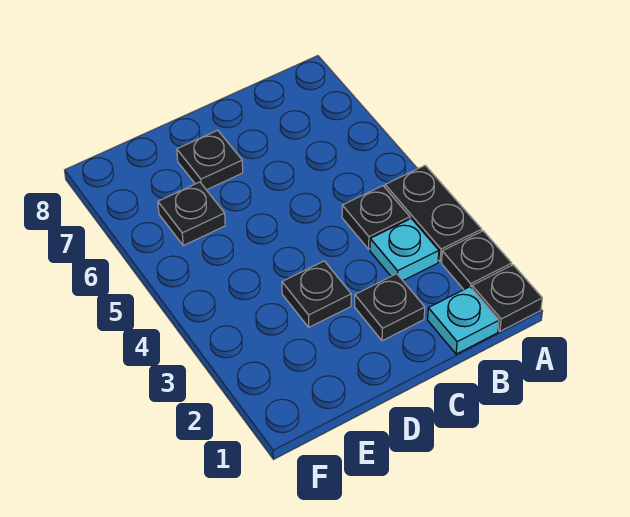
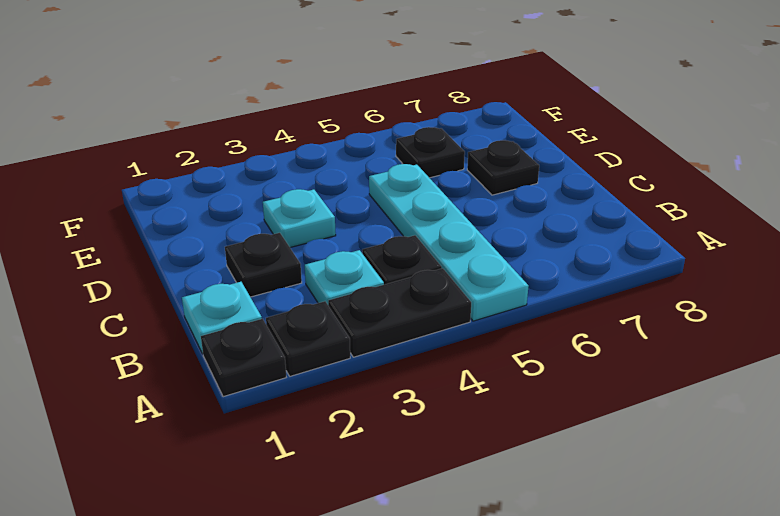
none -> cyan 1x4 plate [369,164,529,321]
black 1x1 plate [282,261,351,327] -> cyan 1x1 plate [263,189,336,248]

